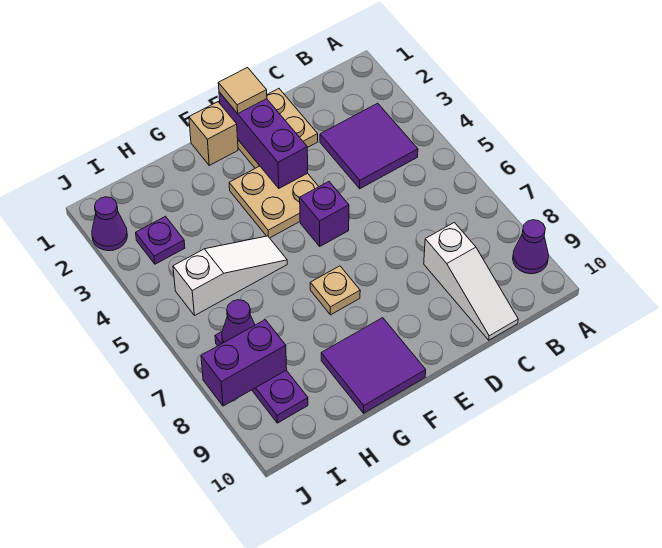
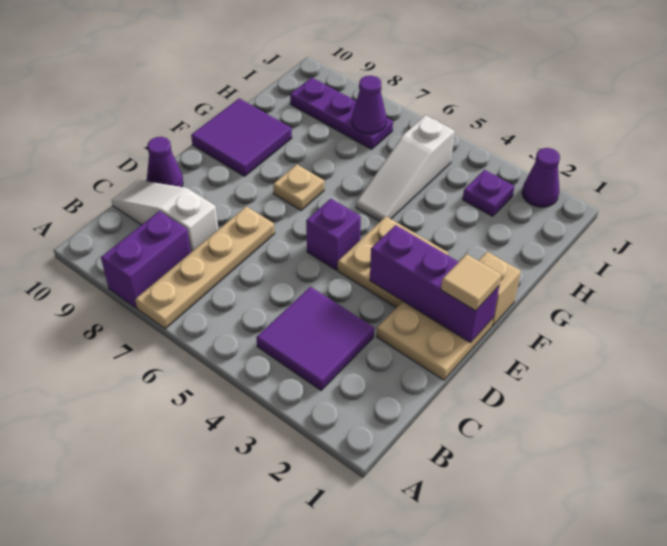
none -> tan 1x4 plate [135,206,275,329]
purple 1x1 cone [513,220,549,274] -> purple 1x1 cone moved to [147,137,183,187]
purple 1x2 brick [201,320,287,406] -> purple 1x2 brick moved to [101,211,191,308]

